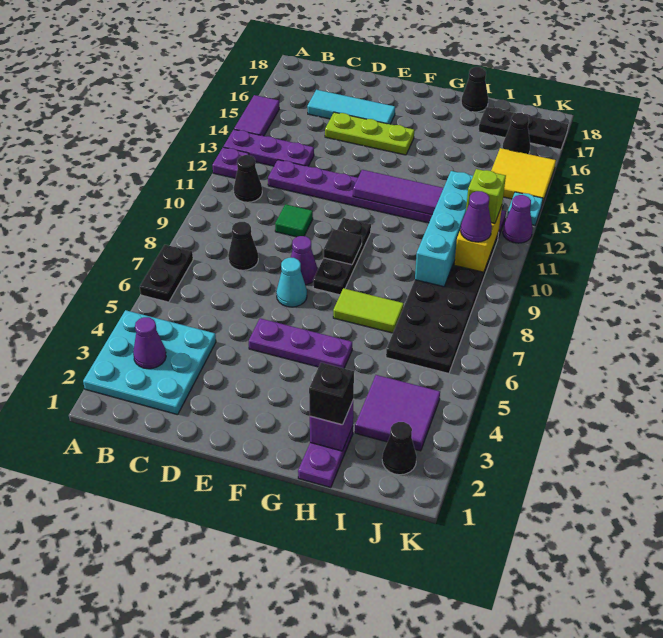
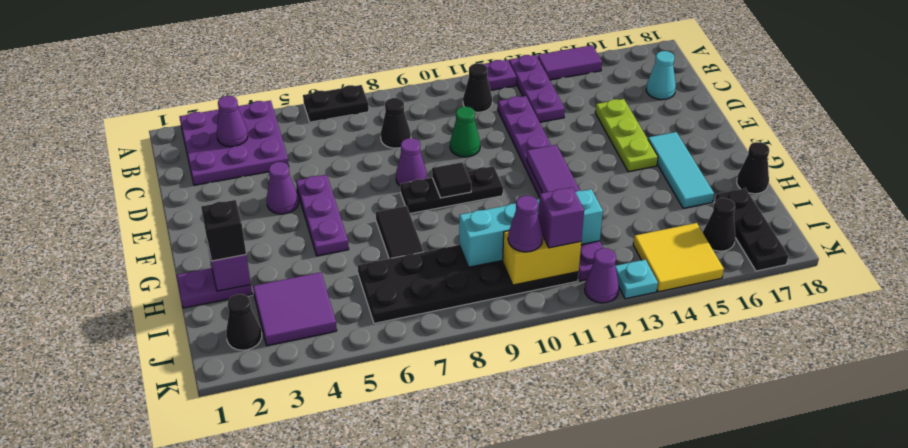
cyan 3x3 plate [83,310,216,415] -> purple 3x3 plate [179,101,289,185]
cyan 1x3 tile [307,90,395,124] -> cyan 1x3 tile moved to [648,132,714,208]
green 1x1 tile [275,204,313,237] -> green 1x1 cone [450,107,480,157]
none -> purple 1x1 cone [267,162,299,214]
cyan 1x1 cone [276,258,307,307] -> cyan 1x1 cone moved to [646,51,676,100]
lime 1x2 tile [333,288,404,333] -> black 1x2 tile [376,206,424,259]
lime 1x1 brick [466,169,506,223] -> purple 1x1 brick [538,187,584,248]

